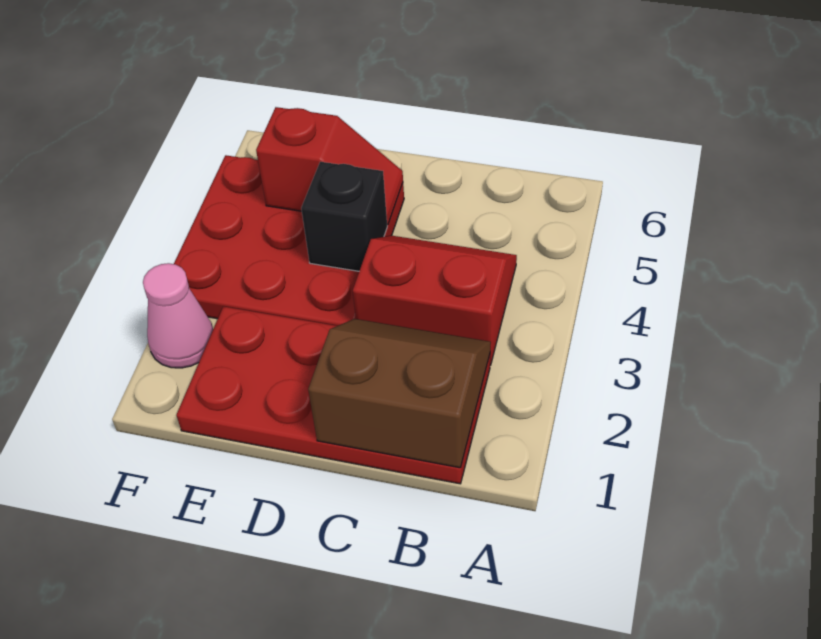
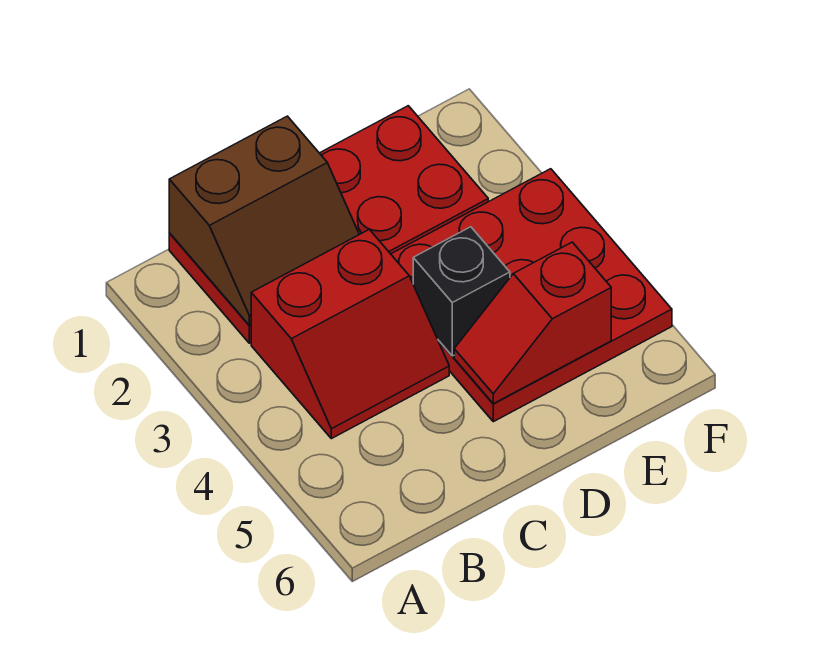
pink 1x1 cone [143,263,213,368] -> none

